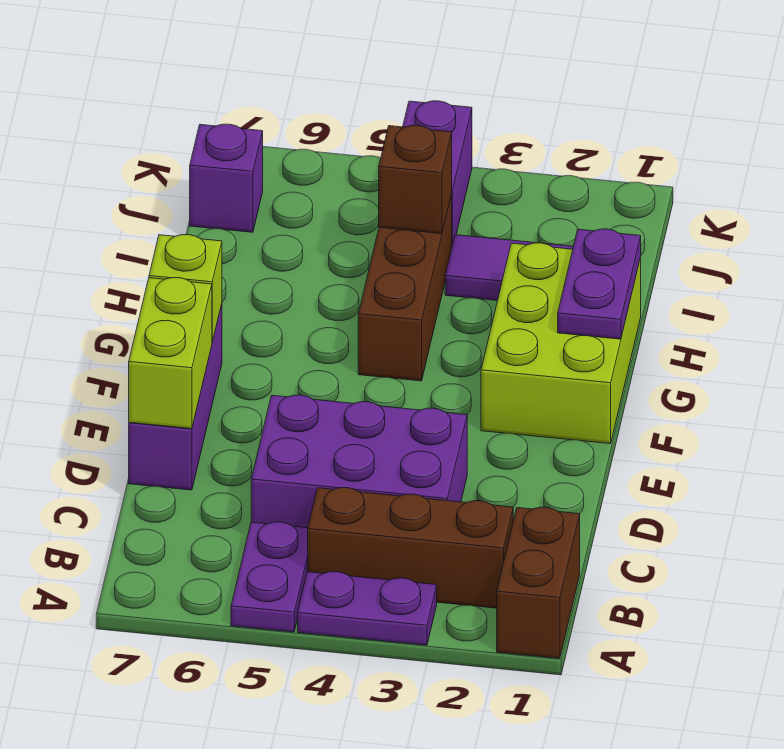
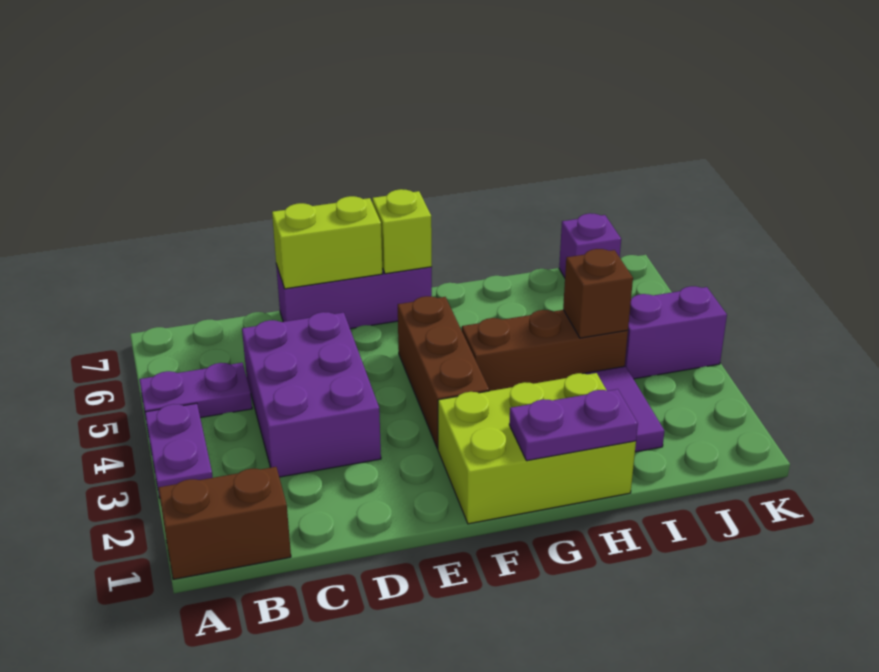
brown 1x3 brick [308,488,513,608] -> brown 1x3 brick moved to [398,296,489,449]

